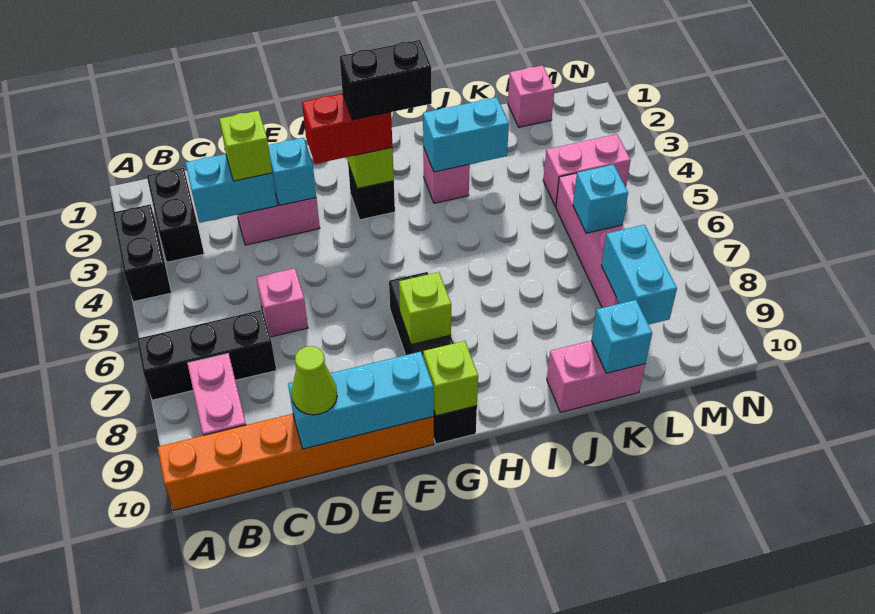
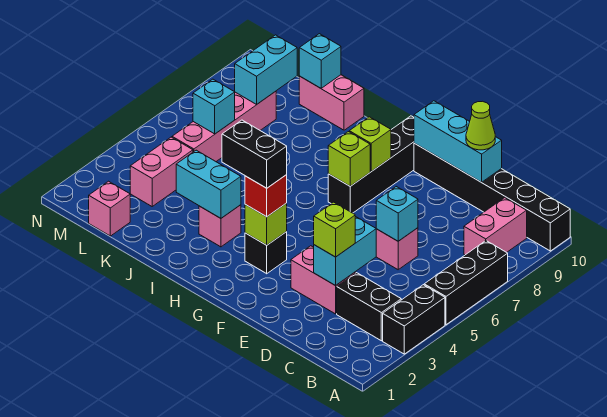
black 1x3 brick [137,310,276,400] -> black 1x3 brick turned to [424,241,508,325]
orange 1x6 brick [158,414,434,510] -> black 1x6 brick [414,143,570,251]
black 1x2 brick [147,168,204,262] -> black 1x2 brick turned to [337,273,401,341]
cyan 1x2 brick [185,154,277,223] -> cyan 1x2 brick turned to [314,216,376,286]
cyan 1x1 brick [268,138,316,206] -> cyan 1x1 brick moved to [376,187,418,241]
red 1x2 brick [302,93,392,164] -> red 1x1 brick [245,175,287,217]
lime 1x1 brick [423,341,478,416] -> lime 1x1 brick moved to [328,132,370,186]
pink 1x2 brick [543,134,631,207] -> pink 1x2 brick turned to [130,137,193,206]

